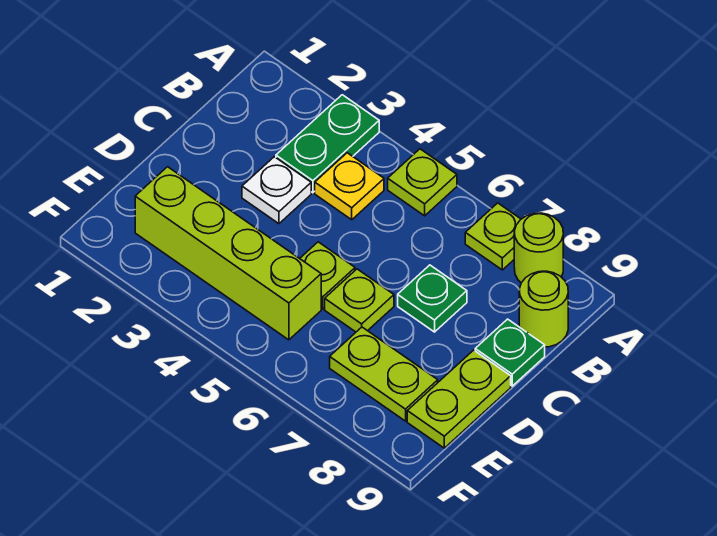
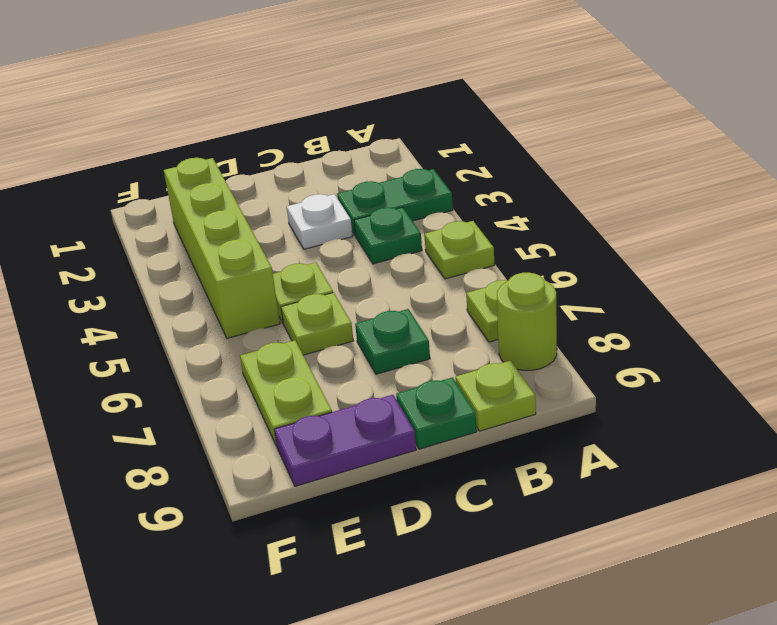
yellow 1x1 plate [315,153,384,220] -> green 1x1 plate [354,207,422,264]
lime 1x1 round brick [519,271,568,347] -> lime 1x1 plate [455,361,536,431]
lime 1x2 plate [407,350,511,448] -> purple 1x2 plate [274,395,416,486]

